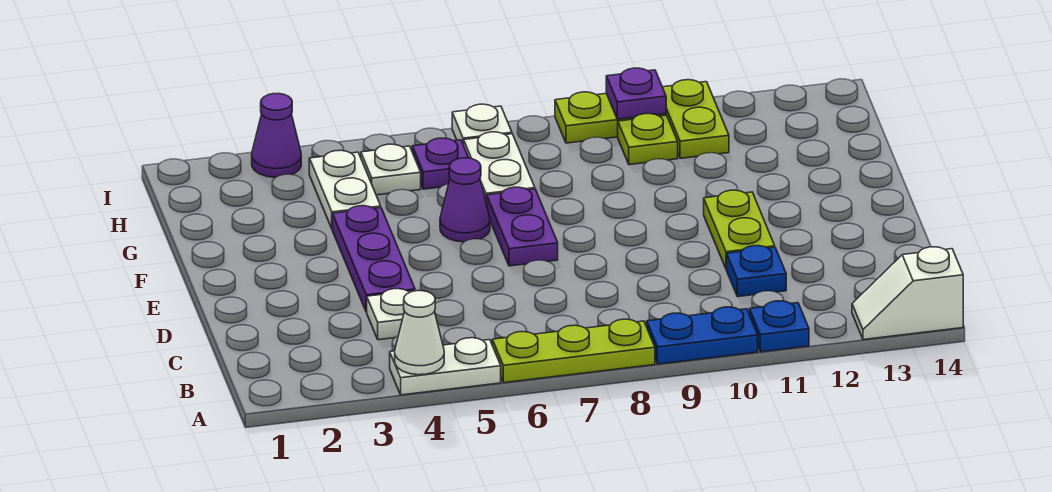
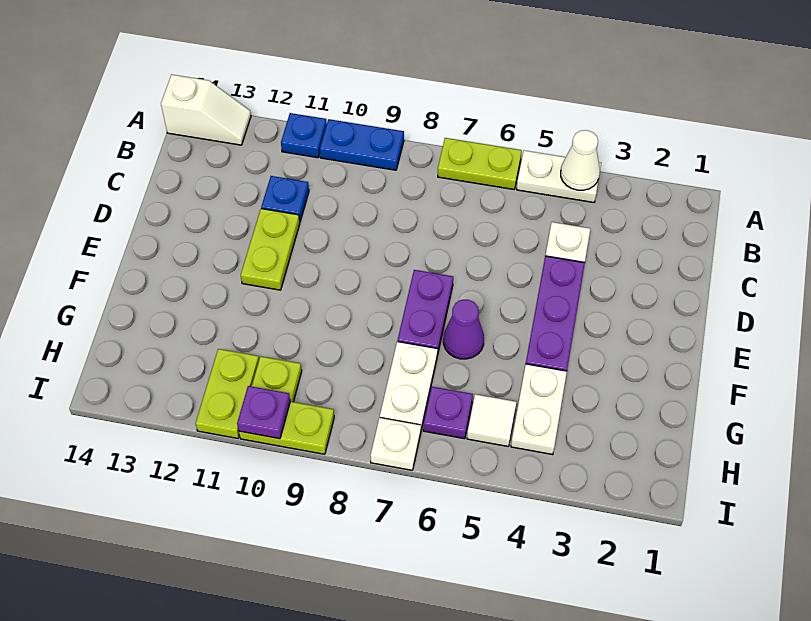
lime 1x3 plate [492,319,655,383] -> lime 1x2 plate [438,138,522,189]
white 1x1 plate [361,144,421,195] -> white 1x1 tile [467,394,516,446]
purple 1x1 cone [252,93,301,177] -> none

